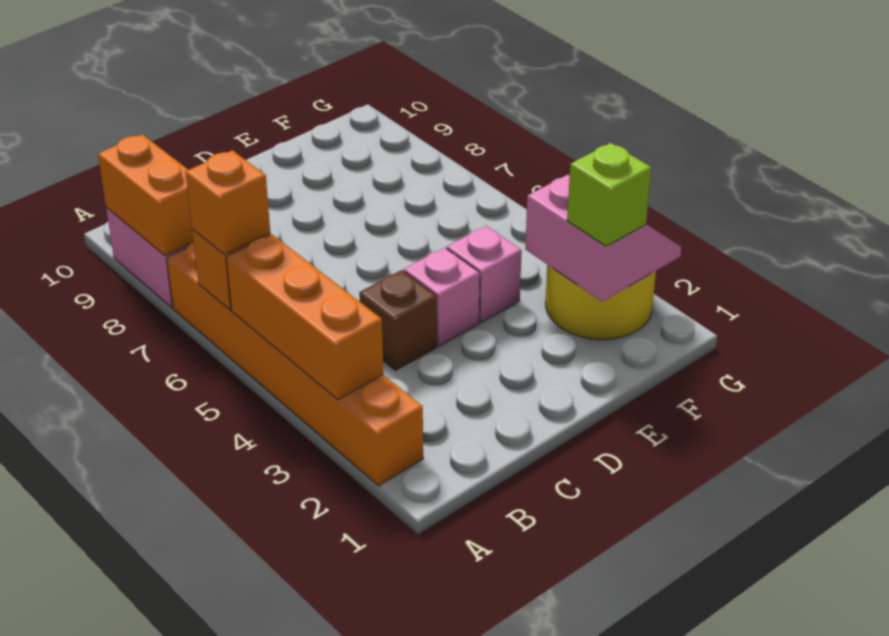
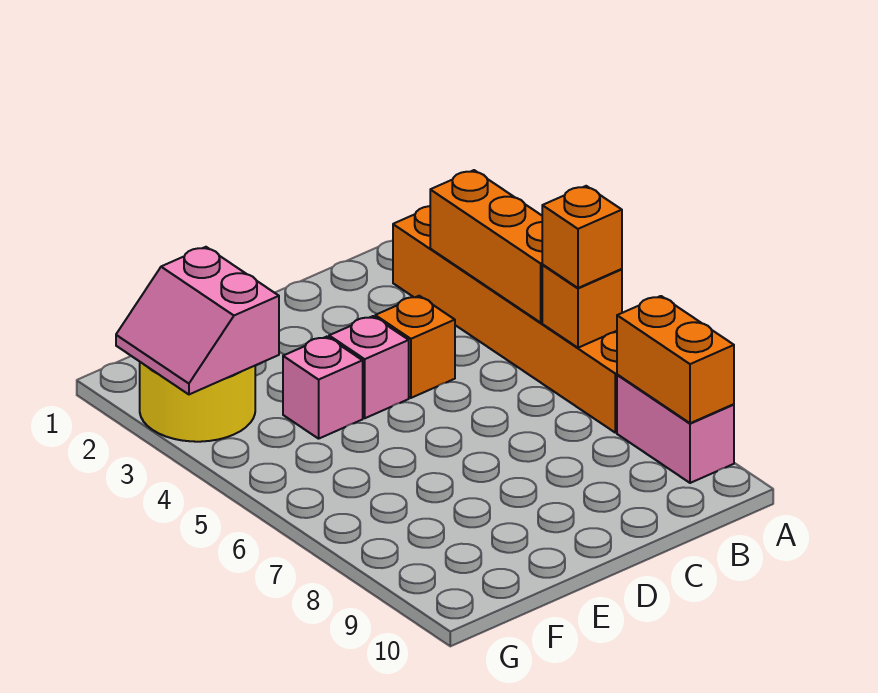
brown 1x1 brick [359,270,437,371] -> orange 1x1 brick [375,296,455,398]
lime 1x1 brick [567,143,651,246] -> none

